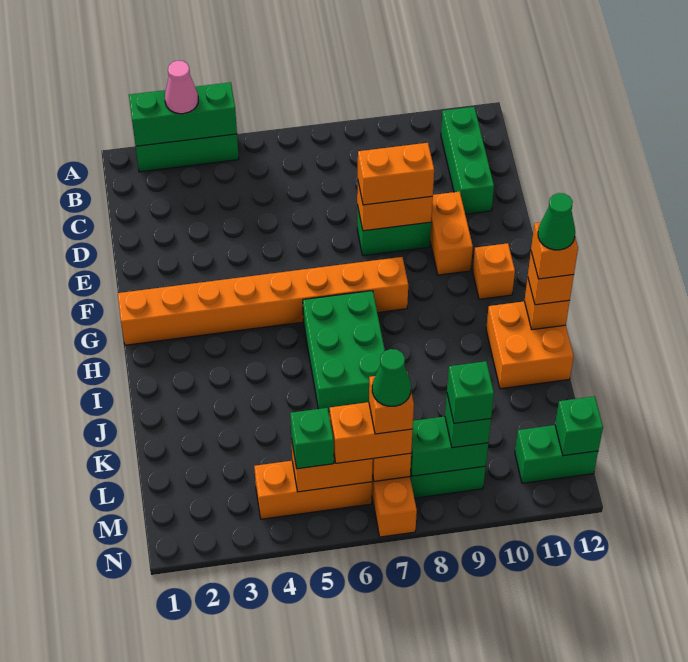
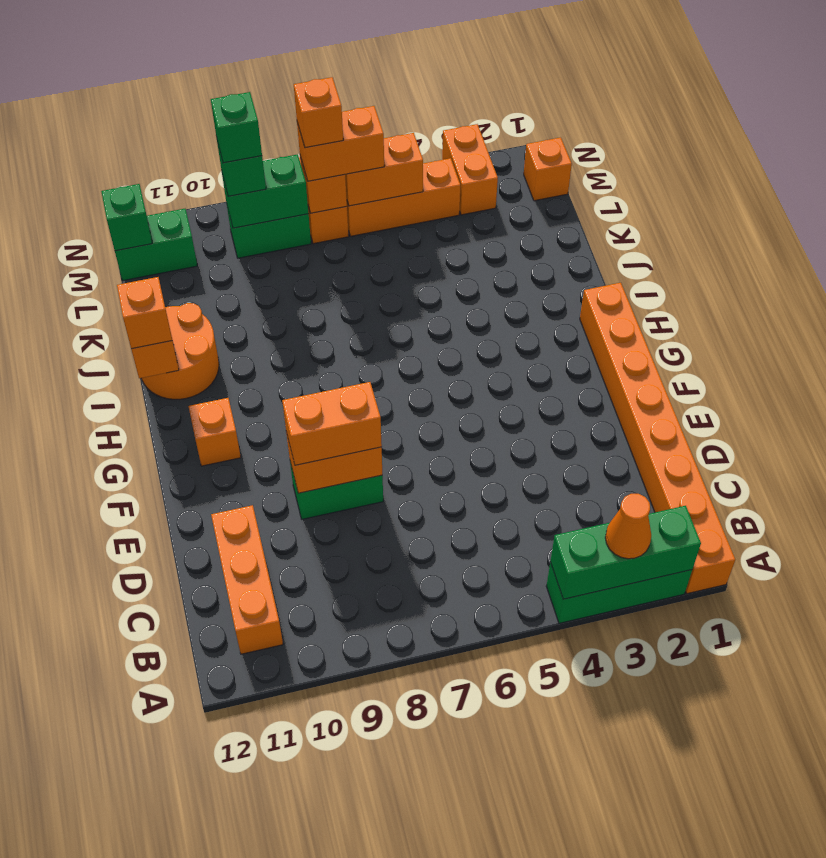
pink 1x1 cone [165,61,198,114] -> orange 1x1 cone [605,494,651,559]
green 1x3 brick [441,107,494,214] -> orange 1x3 brick [211,505,283,654]
orange 1x2 brick [430,192,473,275] -> orange 1x2 brick moved to [442,124,498,215]
orange 1x8 brick [118,257,408,345] -> orange 1x8 brick turned to [580,283,735,594]
green 2x3 brick [303,291,385,412] -> none
orange 2x2 brick [486,301,574,389] -> orange 2x2 round brick [141,303,219,399]
orange 1x1 brick [531,222,578,279] -> orange 1x1 brick moved to [524,137,572,201]
green 1x1 cone [538,193,575,250] -> none
green 1x1 brick [290,408,334,469] -> none
green 1x1 cone [372,349,411,406] -> none

